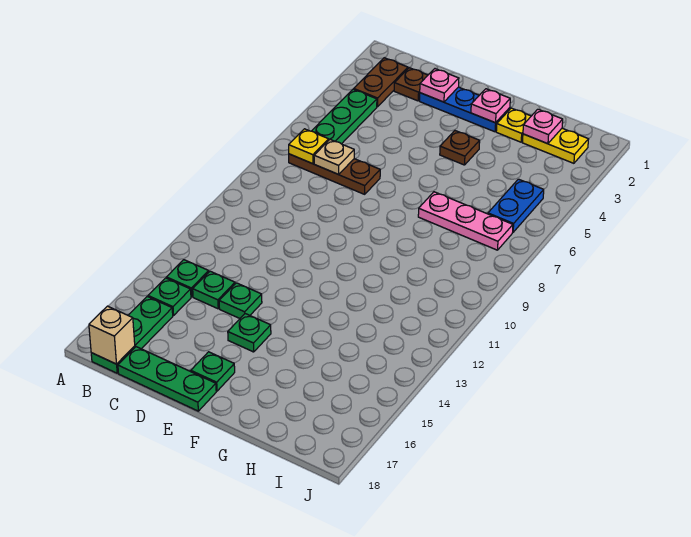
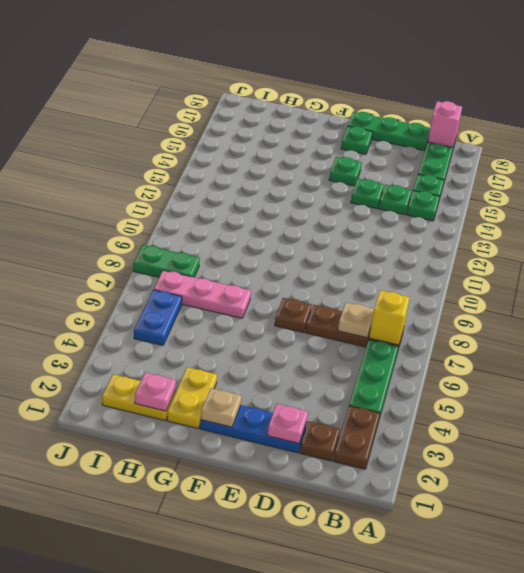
yellow 1x1 plate [289,129,329,164] -> yellow 1x1 brick [369,291,410,345]
tan 1x1 brick [89,306,135,364] -> pink 1x1 brick [428,101,462,147]
pink 1x1 plate [471,89,510,123] -> tan 1x1 plate [201,388,242,427]
brown 1x1 plate [440,131,480,165] -> brown 1x1 plate moved to [275,298,312,333]
yellow 1x1 plate [496,108,531,142] -> yellow 1x2 plate [167,367,217,428]
none -> green 1x2 plate [133,245,200,277]

